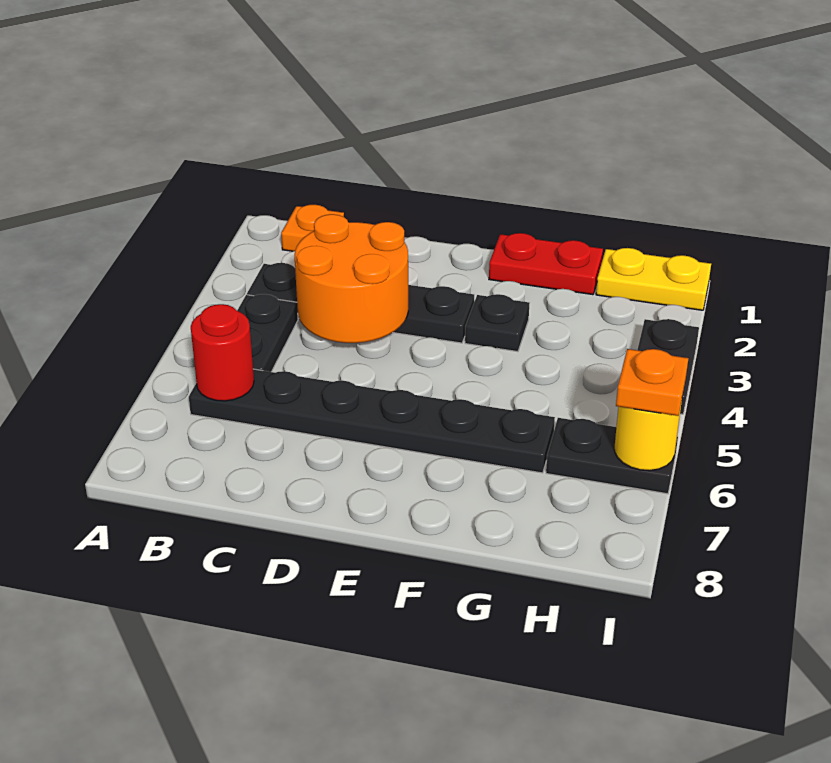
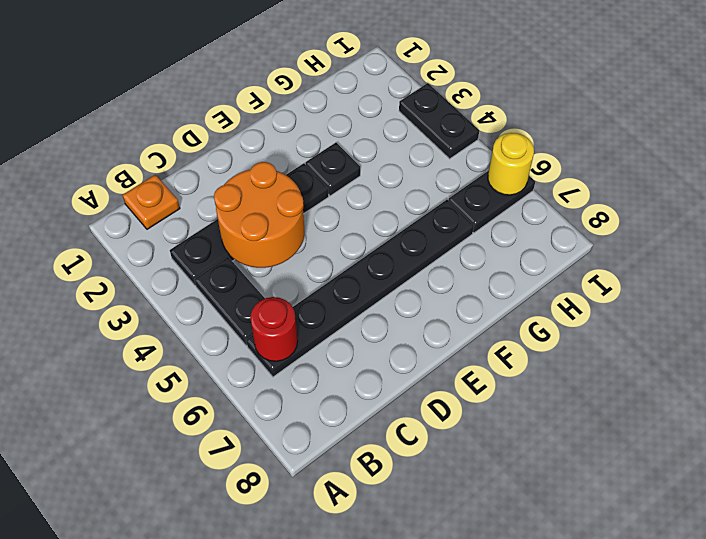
red 1x2 plate [489,233,603,295] -> none
yellow 1x2 plate [596,248,711,310] -> none
orange 1x1 plate [616,349,689,416] -> none

